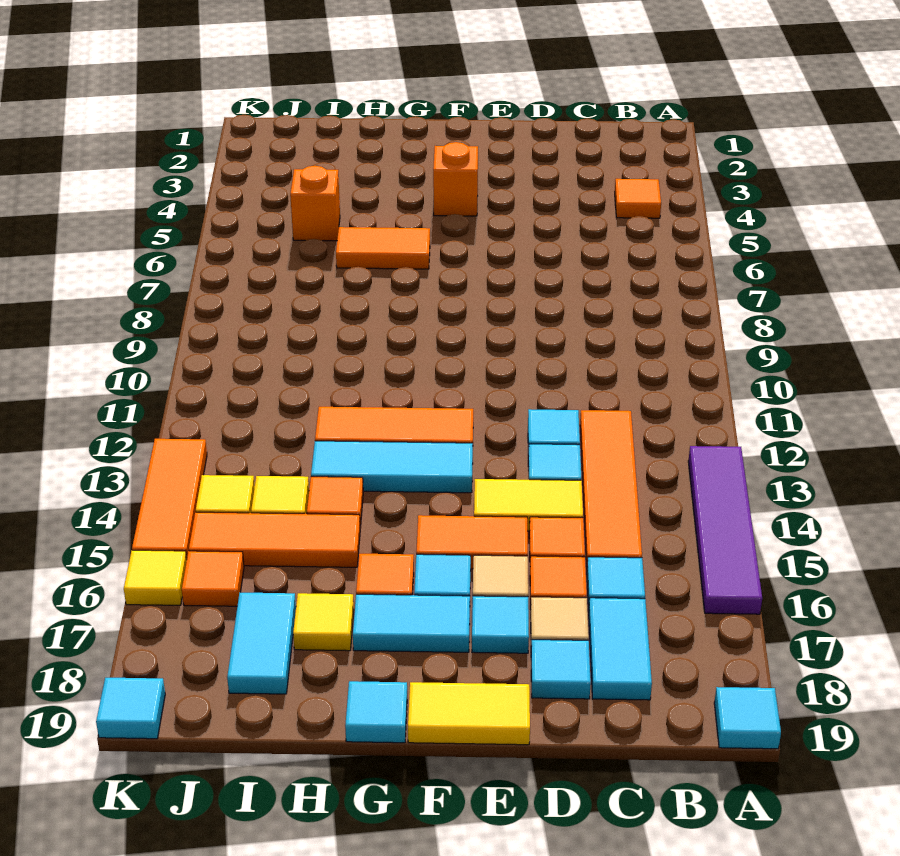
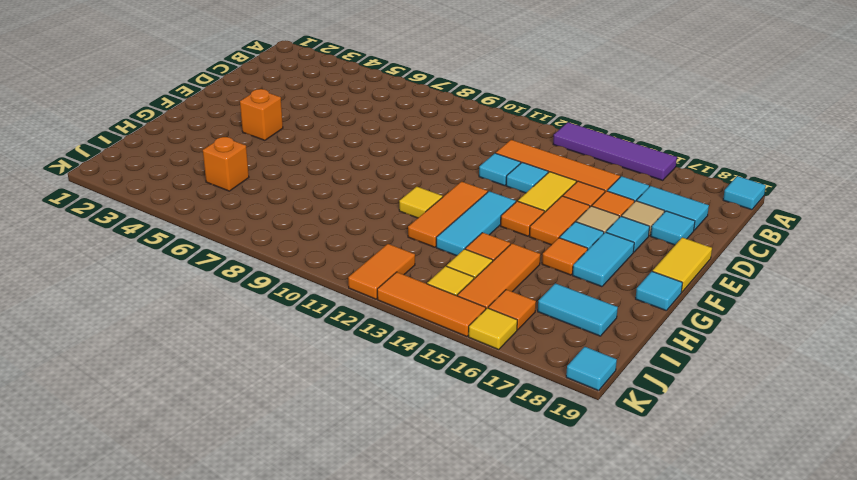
orange 1x1 tile [615,179,661,218] -> orange 1x1 tile moved to [501,201,544,236]
orange 1x2 tile [336,227,430,269] -> orange 1x2 tile moved to [348,244,415,299]
yellow 1x1 tile [293,593,354,651] -> yellow 1x1 tile moved to [399,187,443,218]

